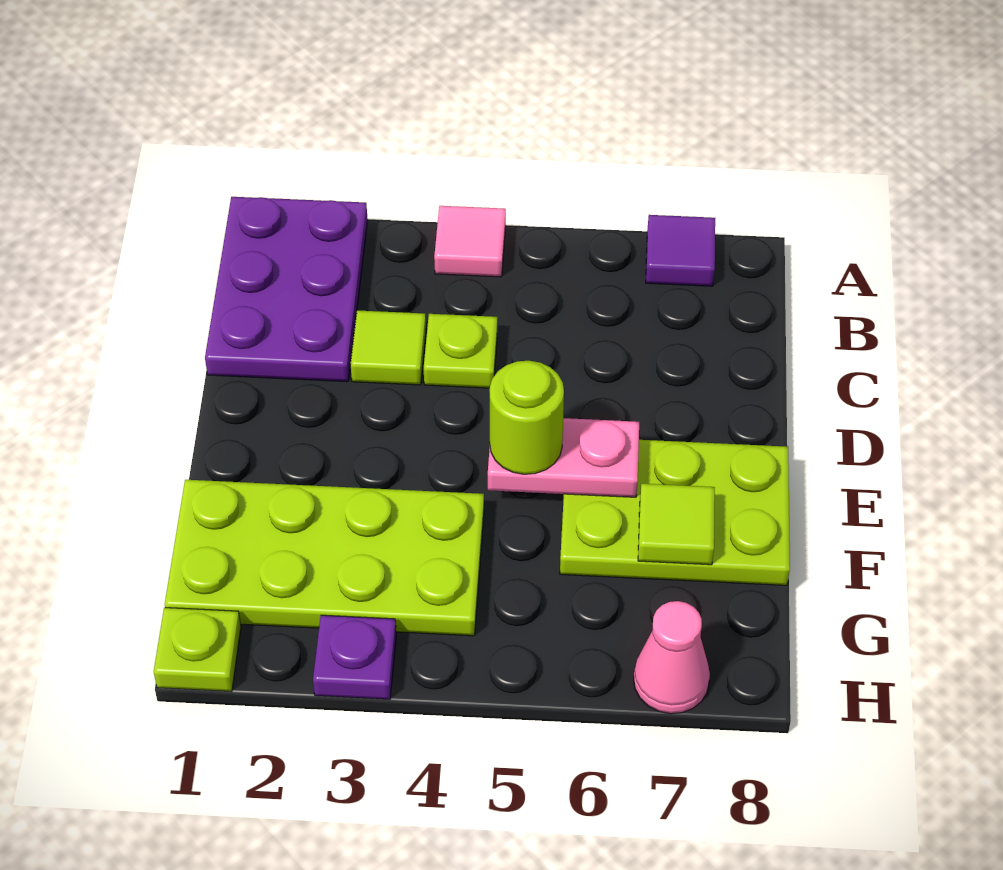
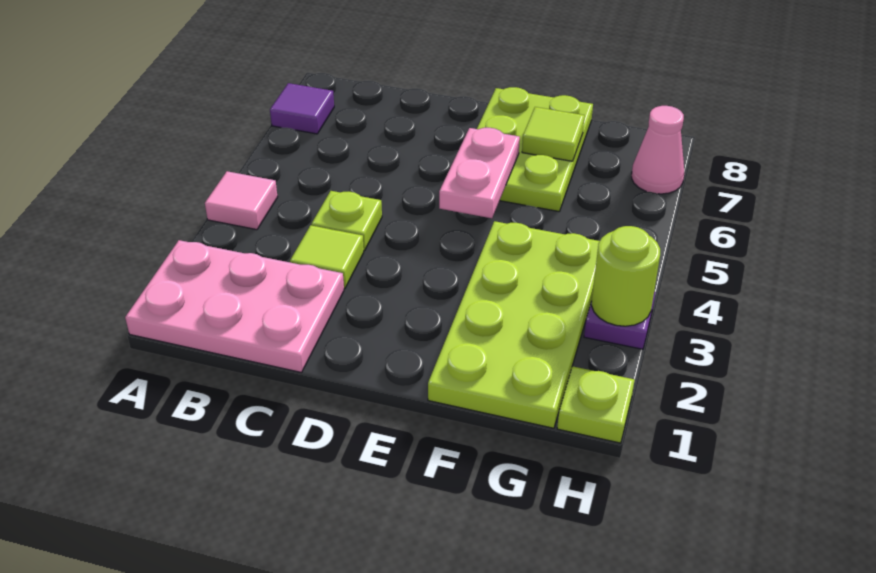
purple 2x3 plate [205,197,368,382] -> pink 2x3 plate [125,240,344,372]
lime 1x1 round brick [489,361,564,474] -> lime 1x1 round brick moved to [592,226,660,326]

